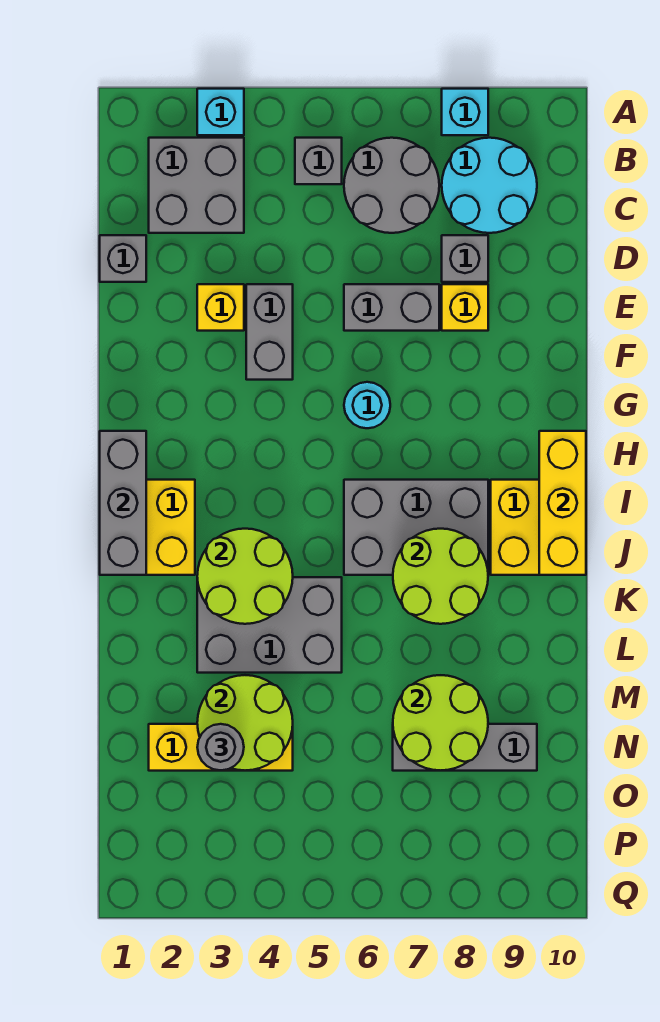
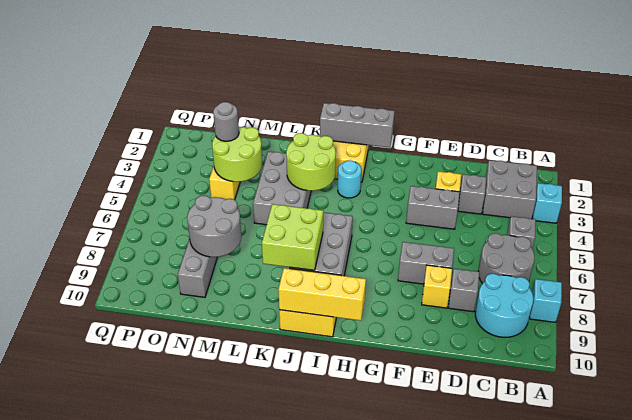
grey 1x1 brick [100,235,146,282] -> grey 1x1 brick moved to [458,174,486,214]
grey 1x2 brick [344,284,439,331] -> grey 1x2 brick turned to [398,242,454,284]
cyan 1x1 round brick [344,382,390,428] -> cyan 1x1 round brick moved to [338,160,361,198]
lime 2x2 round brick [393,529,488,624] -> lime 2x2 brick [262,204,323,270]
lime 2x2 round brick [393,675,488,771] -> grey 2x2 round brick [187,196,241,257]

